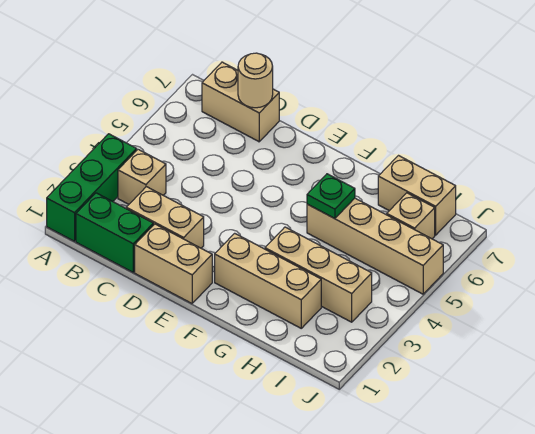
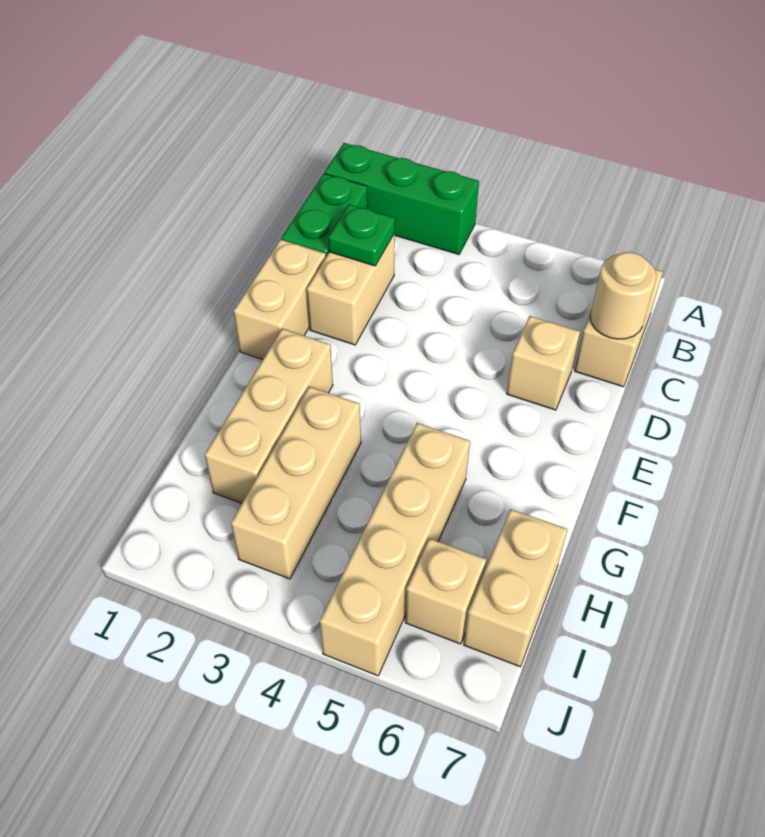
tan 1x1 brick [118,149,166,204] -> tan 1x1 brick moved to [507,316,580,410]
green 1x1 plate [307,174,355,219] -> green 1x1 plate moved to [328,204,395,266]

